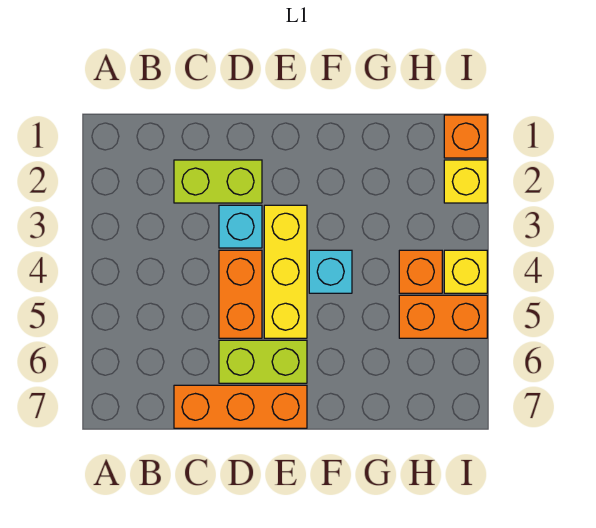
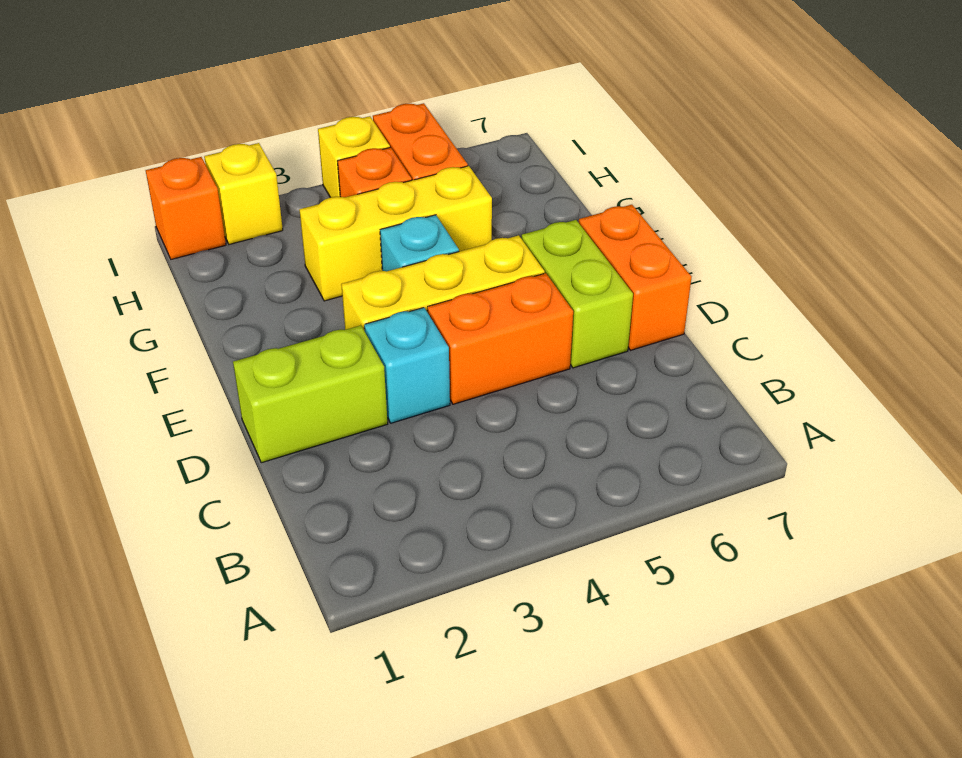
lime 1x2 brick [174,160,262,203] -> lime 1x2 brick turned to [233,325,388,463]
orange 1x3 brick [174,385,307,428] -> orange 1x2 brick [579,205,691,350]
none -> yellow 1x3 brick [299,166,492,301]

